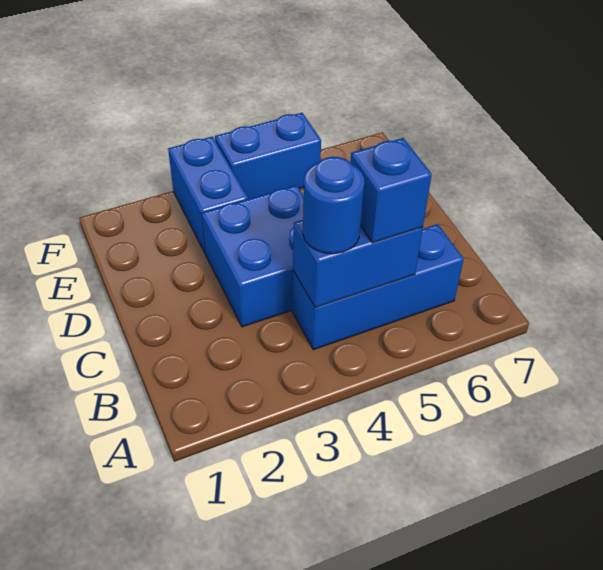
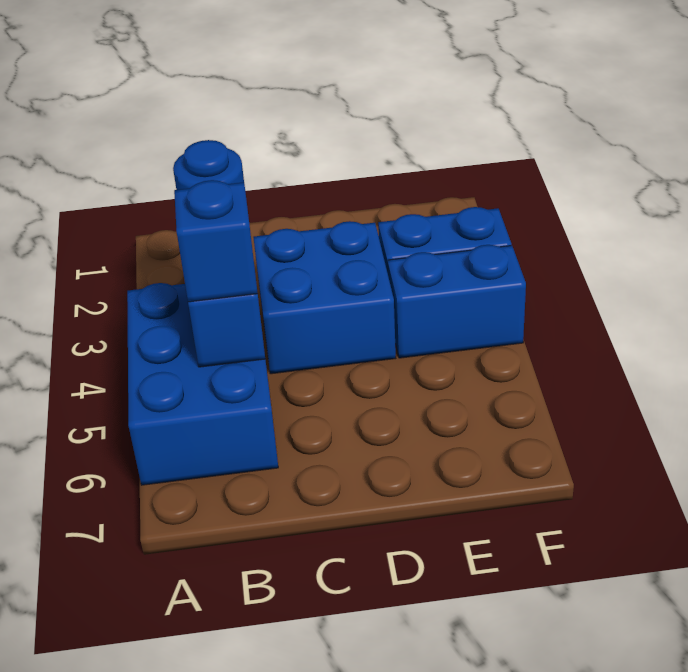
blue 1x3 brick [292,224,464,350] -> blue 2x3 brick [127,283,278,485]
blue 1x2 brick [215,113,321,199] -> blue 1x2 brick turned to [388,245,526,358]

